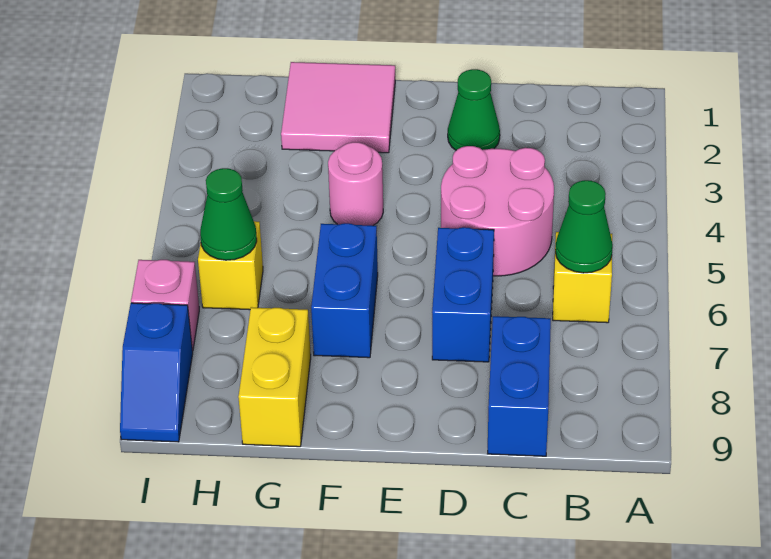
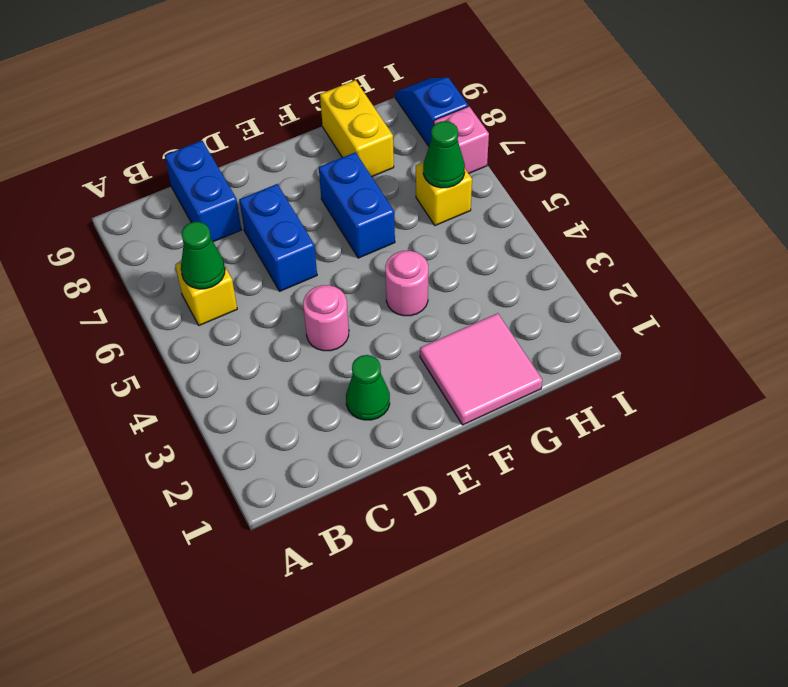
pink 2x2 round brick [441,146,554,276] -> pink 1x1 round brick [303,285,349,351]

